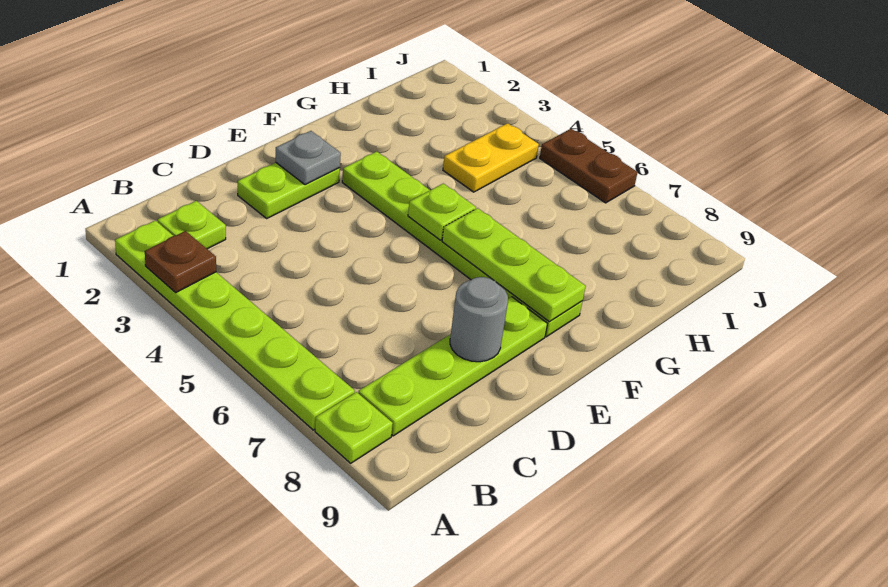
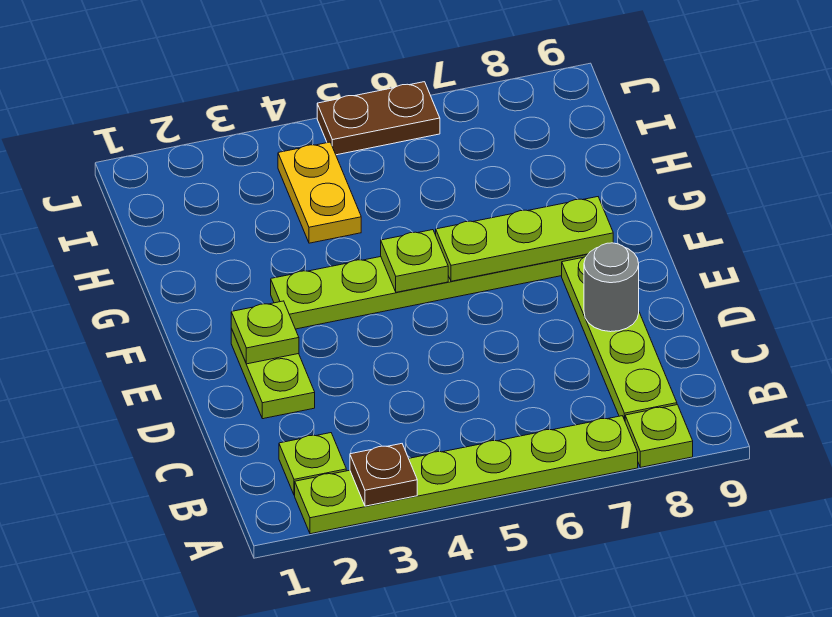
grey 1x1 plate [276,131,341,185] -> lime 1x1 plate [231,301,299,364]

